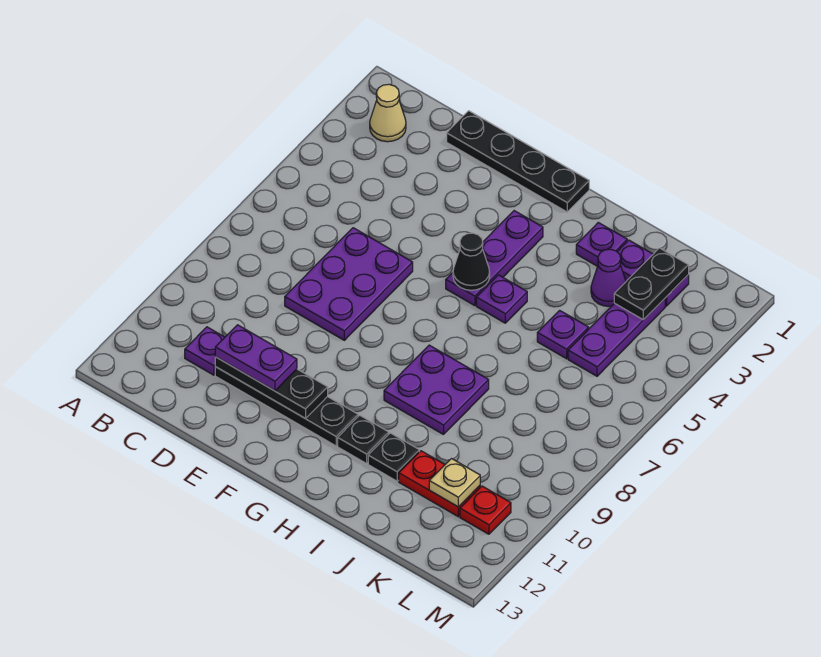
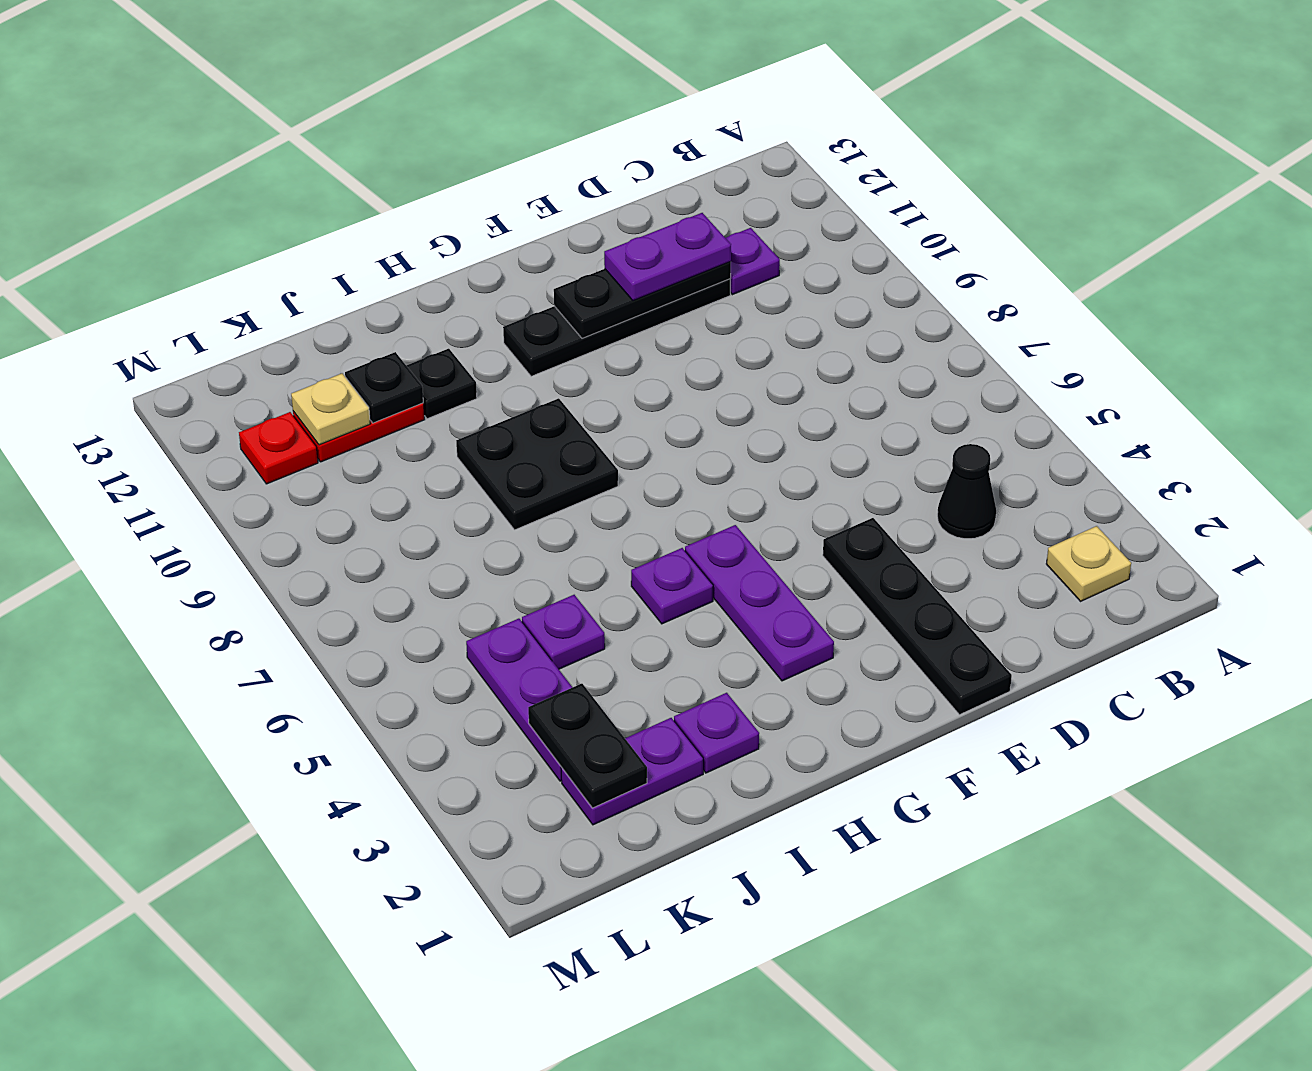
tan 1x1 cone [370,84,406,142] -> tan 1x1 plate [1046,526,1131,601]
black 1x4 plate [447,111,589,212] -> black 1x4 plate turned to [823,518,1012,715]
purple 2x3 plate [285,228,413,340] -> none
black 1x1 cone [453,233,490,290] -> black 1x1 cone moved to [937,444,996,539]
purple 2x2 plate [384,345,489,435] -> black 2x2 plate [456,398,618,530]
black 1x1 plate [338,415,389,463] -> black 1x1 plate moved to [345,352,423,423]
purple 1x1 cone [591,249,626,306] -> none

